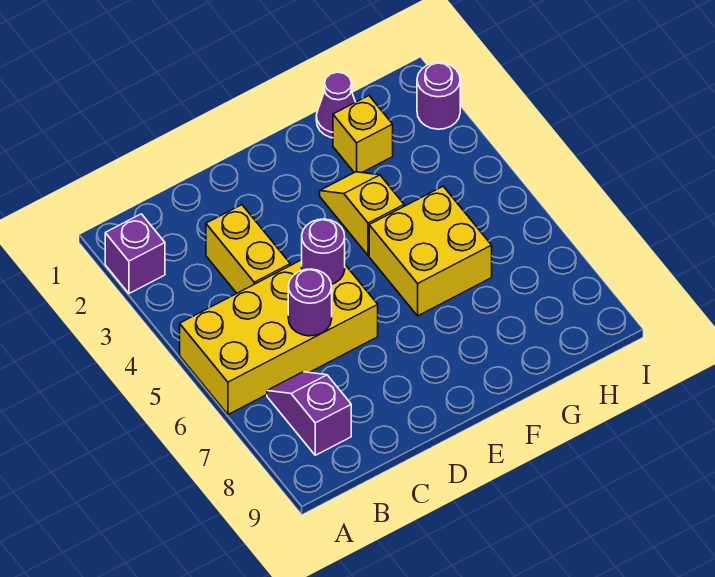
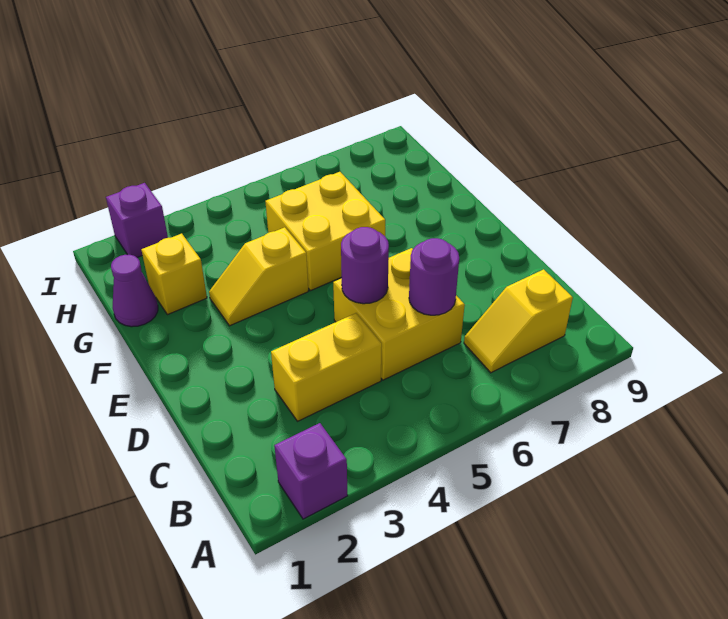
yellow 2x4 brick [180,260,378,414] -> yellow 2x2 brick [333,248,465,380]
purple 1x2 slope [267,372,351,455] -> yellow 1x2 slope [464,269,573,373]
purple 1x1 round brick [417,63,460,129] -> purple 1x1 brick [106,183,168,258]

